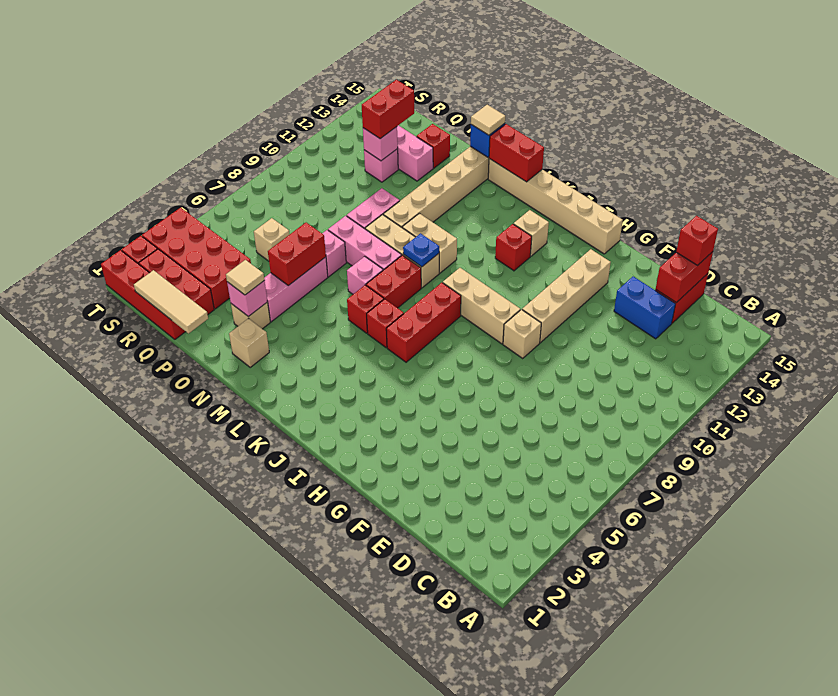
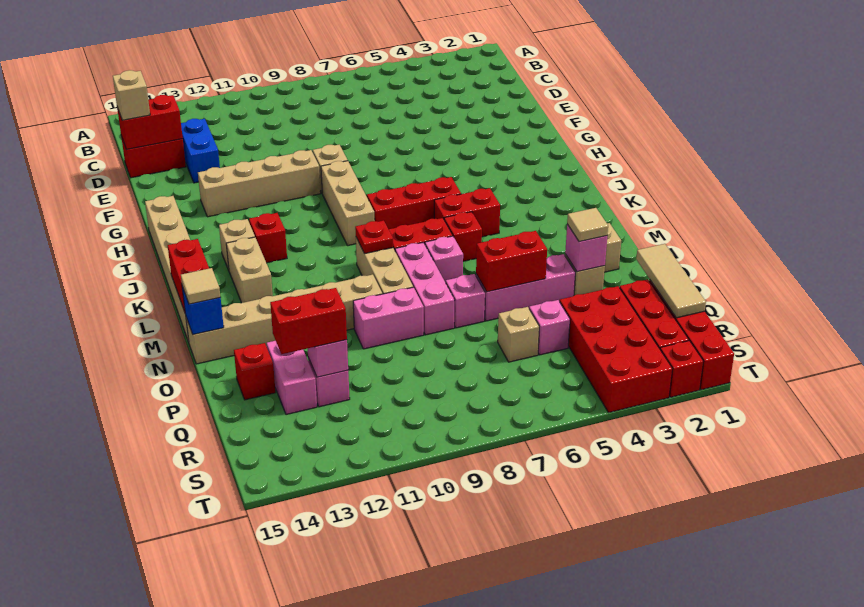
red 1x1 brick [676,216,718,266] -> tan 1x1 brick [113,70,150,120]
red 1x1 brick [367,299,404,348] -> red 1x2 brick [434,188,500,237]
blue 1x1 plate [403,233,439,267] -> red 1x1 plate [355,220,393,253]
tan 1x2 brick [402,213,457,273] -> tan 1x2 brick moved to [226,237,273,303]
none -> pink 1x1 brick [529,300,570,355]

